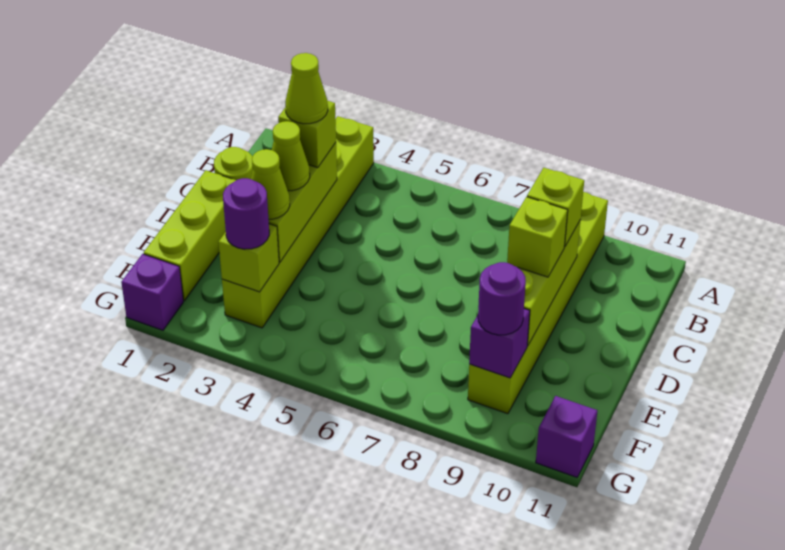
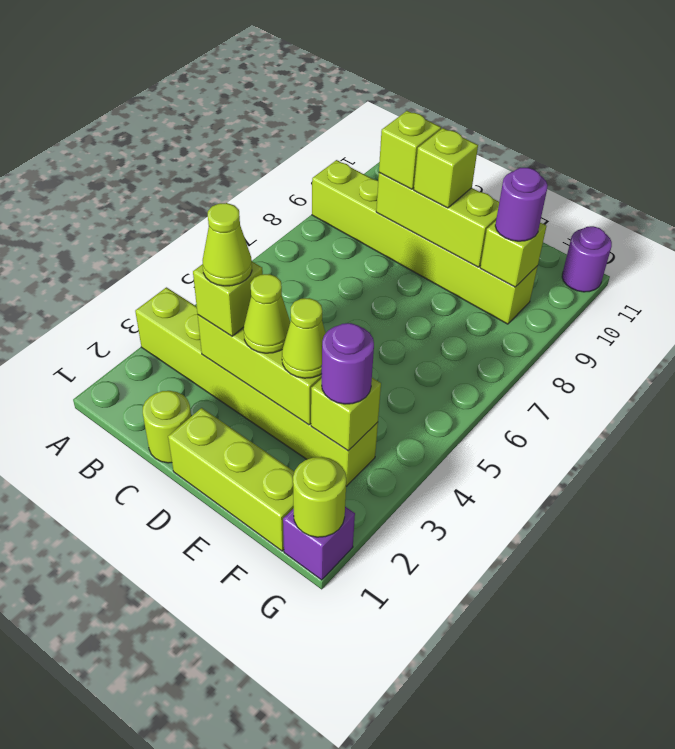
purple 1x1 brick [469,309,530,378] -> lime 1x1 brick [480,221,547,287]
none -> lime 1x1 round brick [293,457,346,537]
purple 1x1 brick [536,396,597,477] -> purple 1x1 round brick [562,226,612,292]

